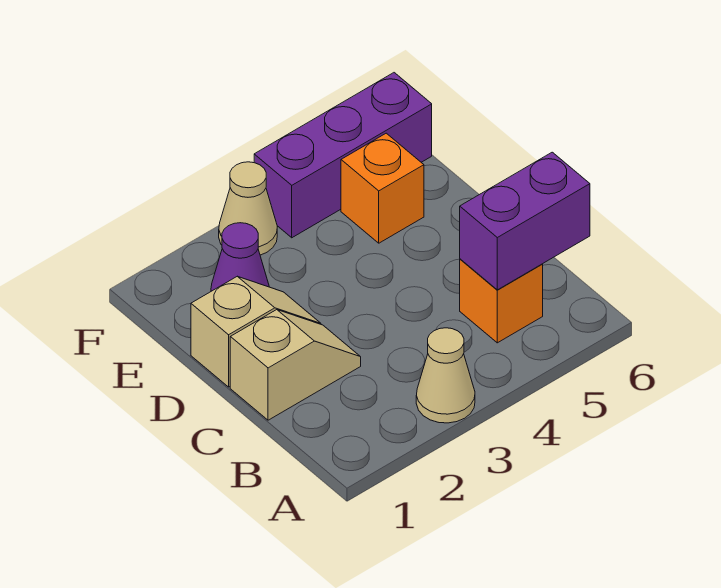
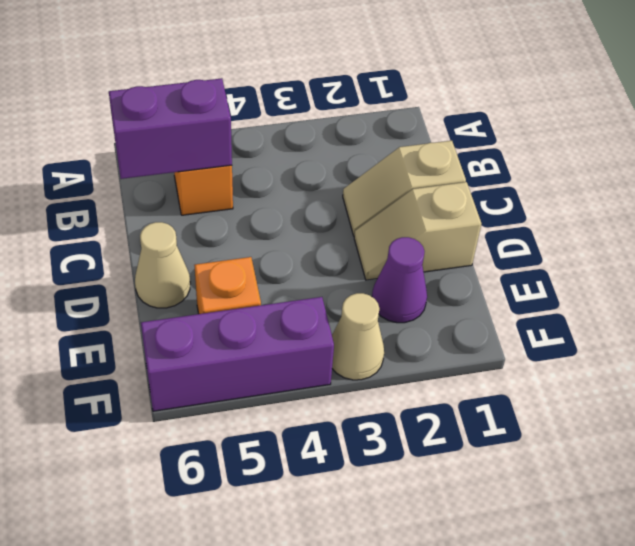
tan 1x1 cone [416,328,475,423] -> tan 1x1 cone moved to [135,222,190,308]

